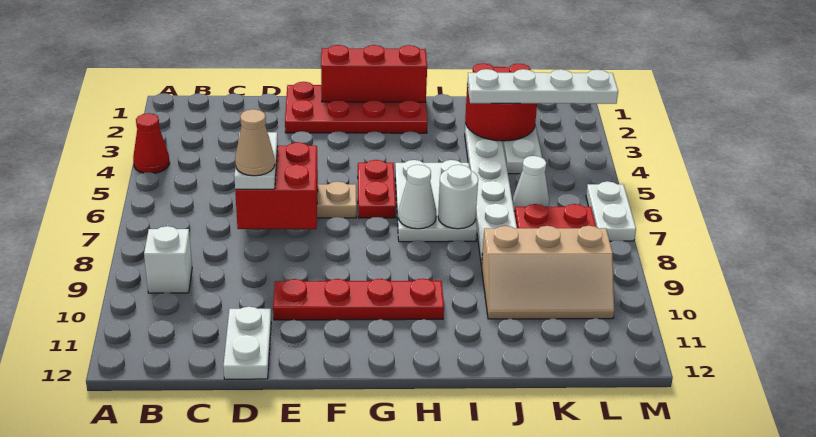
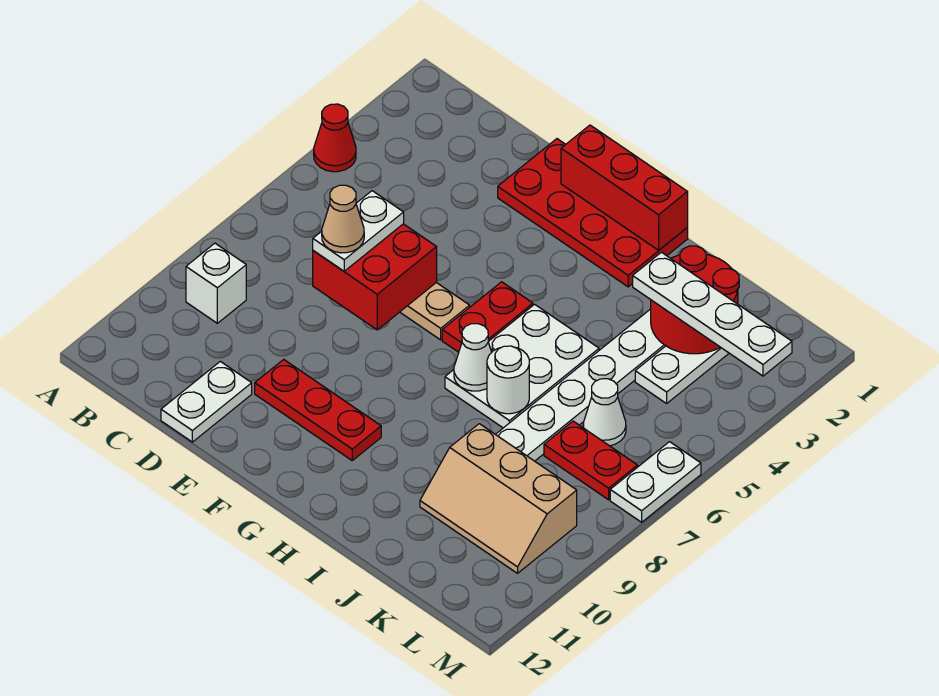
red 1x4 plate [273,279,444,320] -> red 1x3 plate [255,359,381,460]

